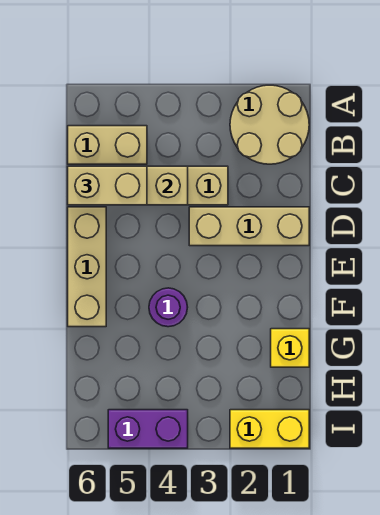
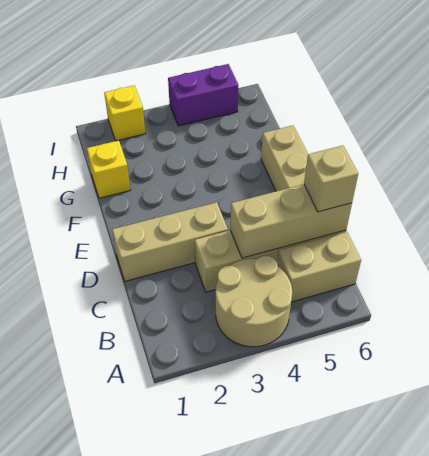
tan 2x2 round brick [230,85,309,164] -> tan 2x2 round brick moved to [216,256,292,347]
tan 1x2 brick [68,166,147,205] -> tan 1x1 brick [304,146,358,212]
purple 1x1 round brick [149,288,188,327] -> none
yellow 1x2 brick [230,410,309,448] -> yellow 1x1 brick [104,85,145,141]

